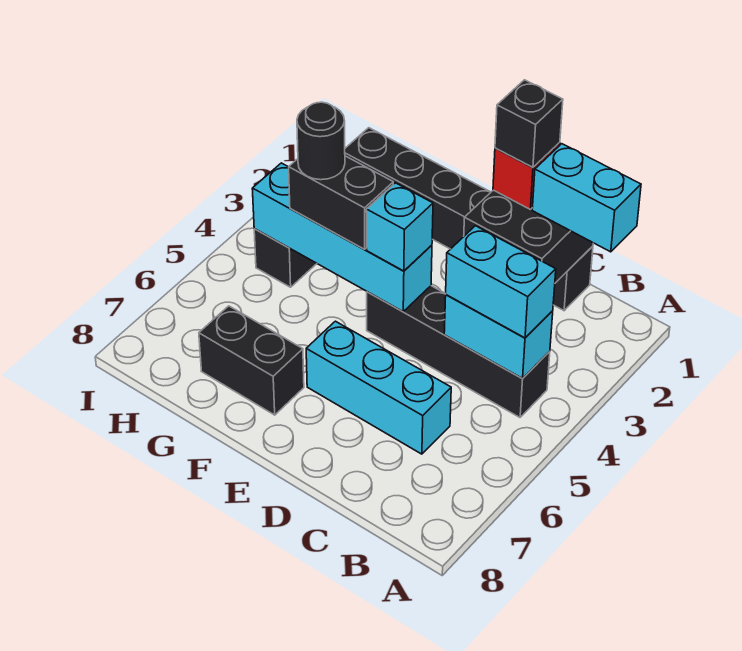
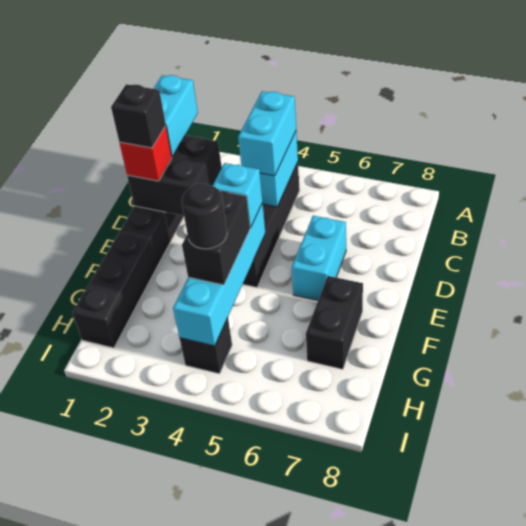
cyan 1x3 brick [306,321,451,454] -> cyan 1x2 brick [292,216,346,301]

